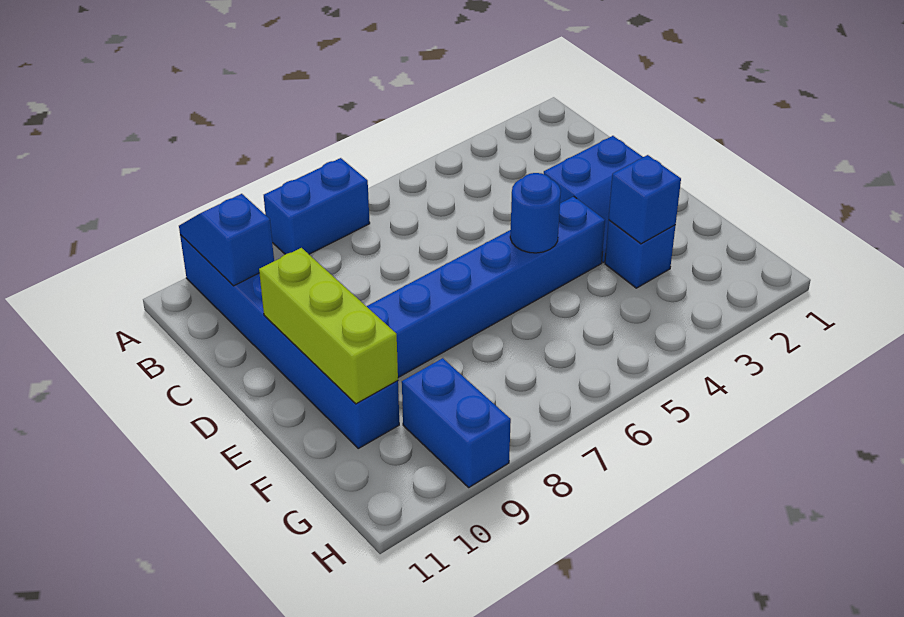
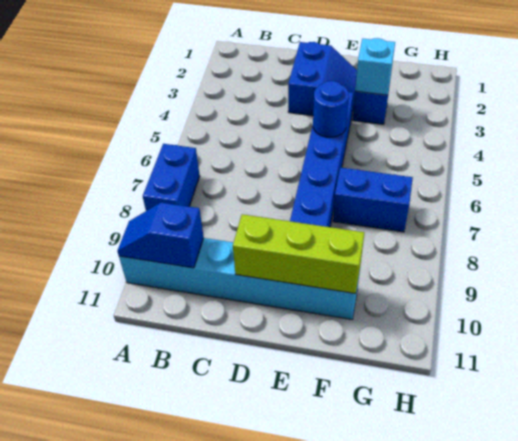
blue 1x6 brick [180,235,399,448] -> cyan 1x6 brick [119,238,360,320]
blue 1x1 brick [609,155,681,244] -> cyan 1x1 brick [355,38,395,95]
blue 1x2 brick [402,358,511,487] -> blue 1x2 brick moved to [333,167,413,232]

